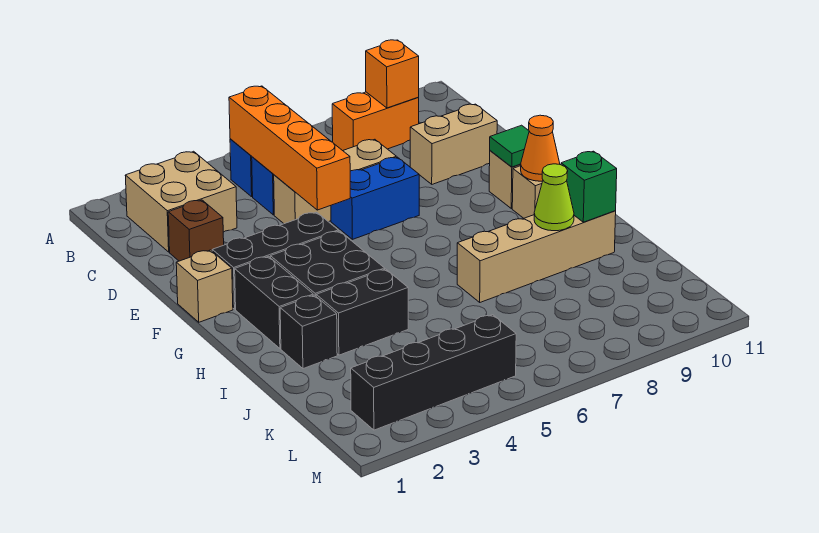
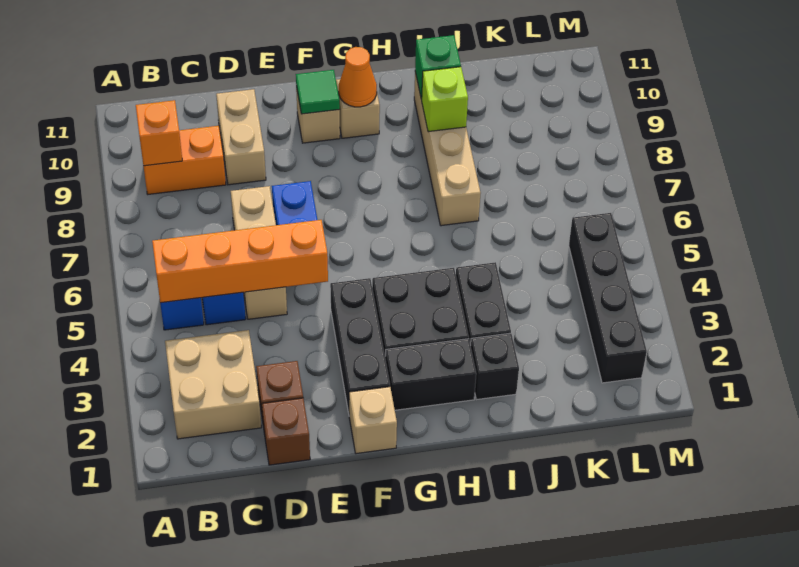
orange 1x2 brick [332,92,419,151] -> orange 1x2 brick turned to [143,126,226,194]
none -> brown 1x1 brick [262,398,310,465]
lime 1x1 cone [534,164,574,231] -> lime 1x1 brick [421,67,468,132]

